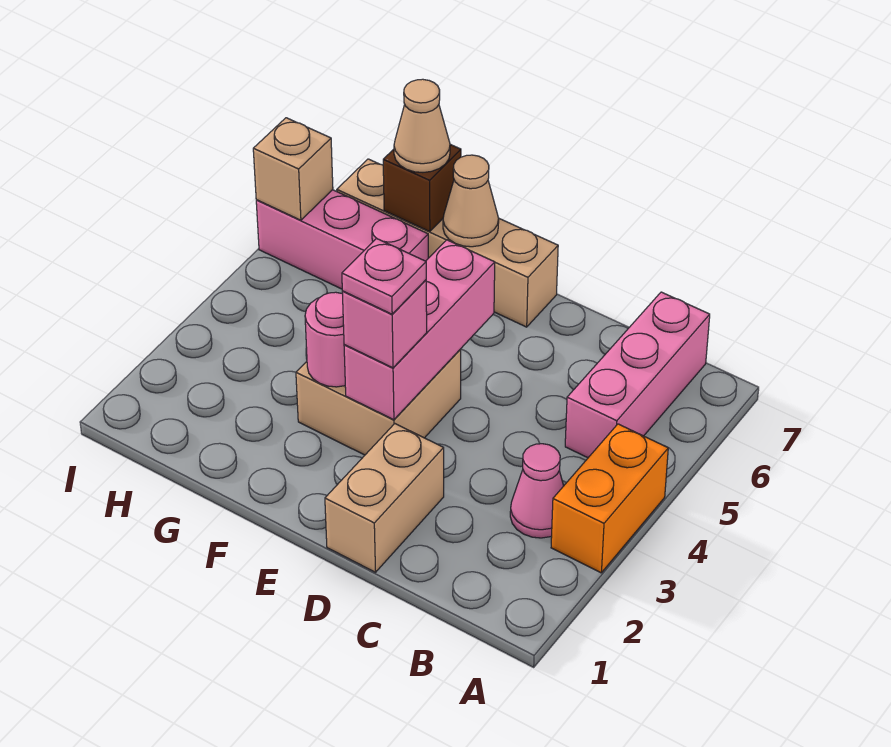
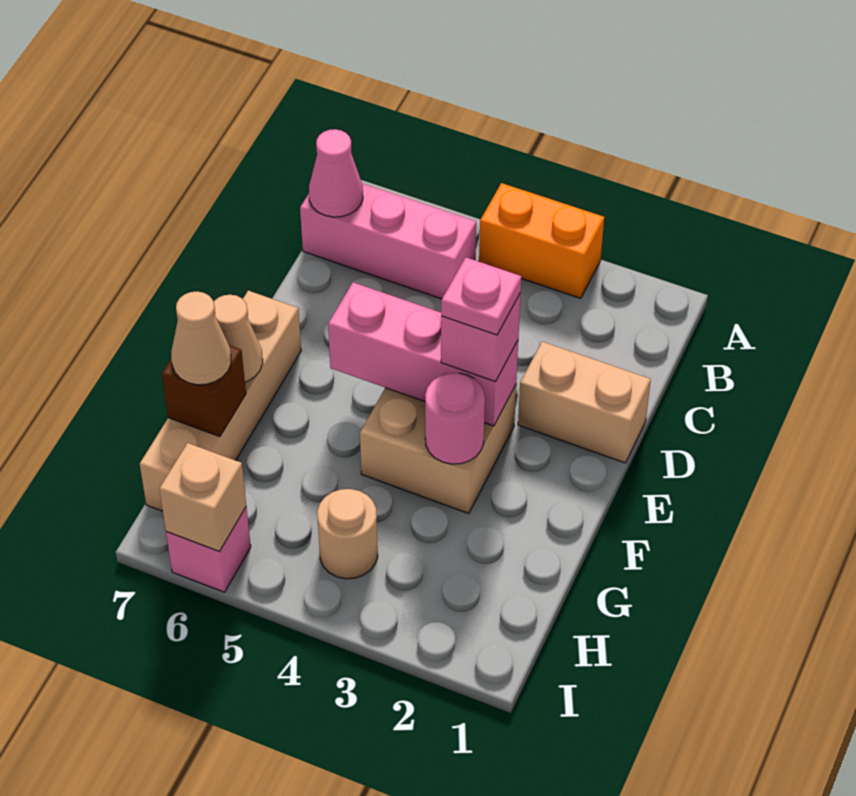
pink 1x1 cone [510,444,563,538] -> pink 1x1 cone moved to [309,129,363,217]
pink 1x3 brick [256,190,428,289] -> pink 1x1 brick [166,507,251,592]
none -> tan 1x1 round brick [317,489,378,579]

